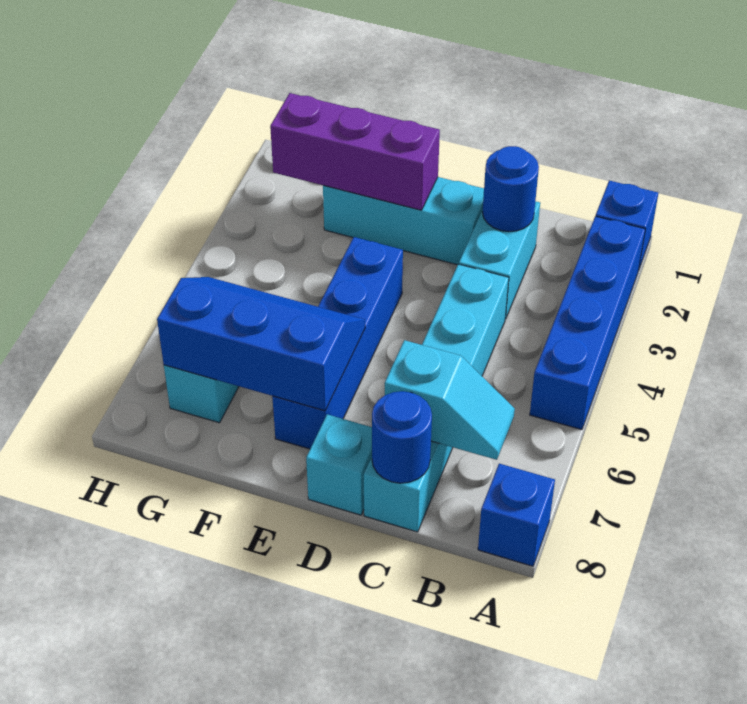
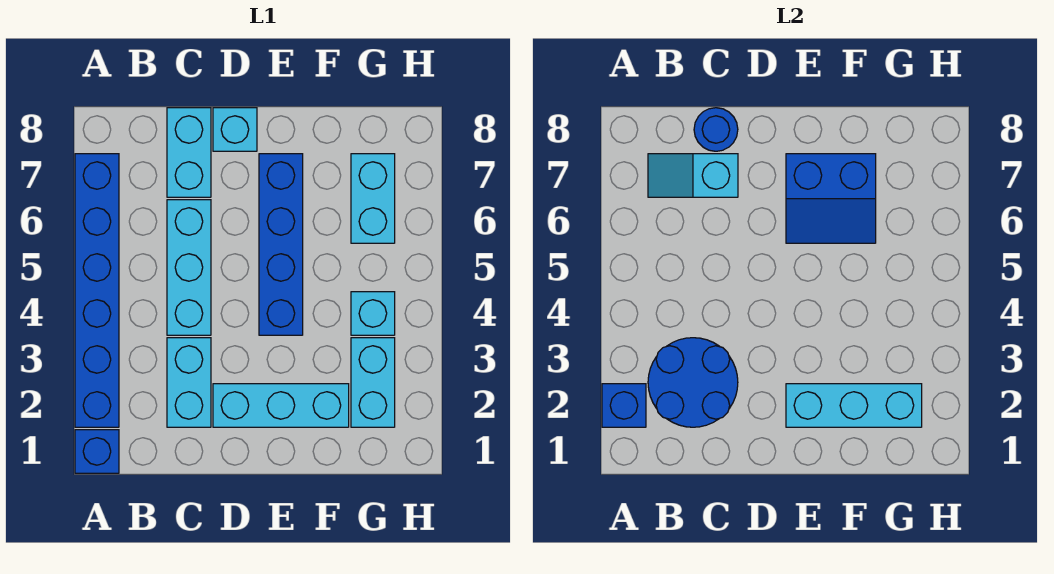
blue 1x4 brick [530,216,645,430] -> blue 1x6 brick [75,154,119,427]
blue 1x1 brick [478,464,555,566] -> blue 1x1 brick moved to [602,384,646,427]
blue 1x1 round brick [482,146,539,232] -> blue 2x2 round brick [648,338,738,427]
purple 1x3 brick [270,93,440,210] -> cyan 1x3 brick [786,384,922,427]
blue 2x3 slope [157,277,365,411] -> blue 2x2 slope [786,154,876,243]
none -> cyan 1x2 brick [351,338,395,427]
none -> cyan 1x1 brick [351,292,395,335]

